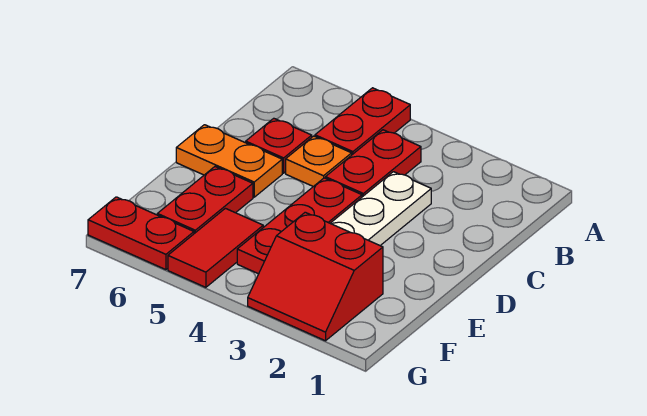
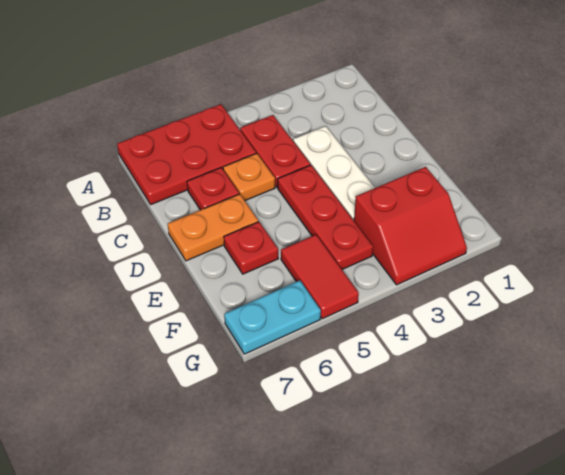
red 1x2 plate [315,88,410,155] -> red 2x3 plate [117,104,256,204]
red 1x2 plate [157,167,253,234] -> red 1x1 plate [224,222,278,274]
red 1x2 plate [88,197,194,270] -> cyan 1x2 plate [224,280,321,354]

